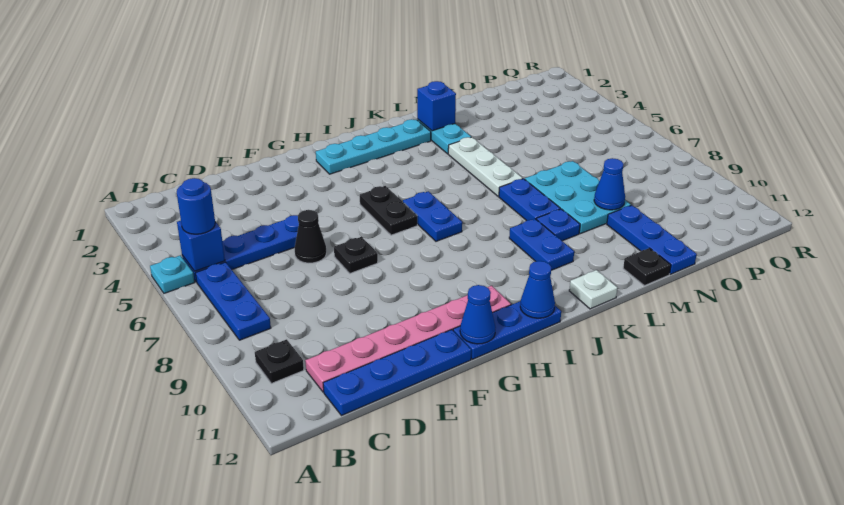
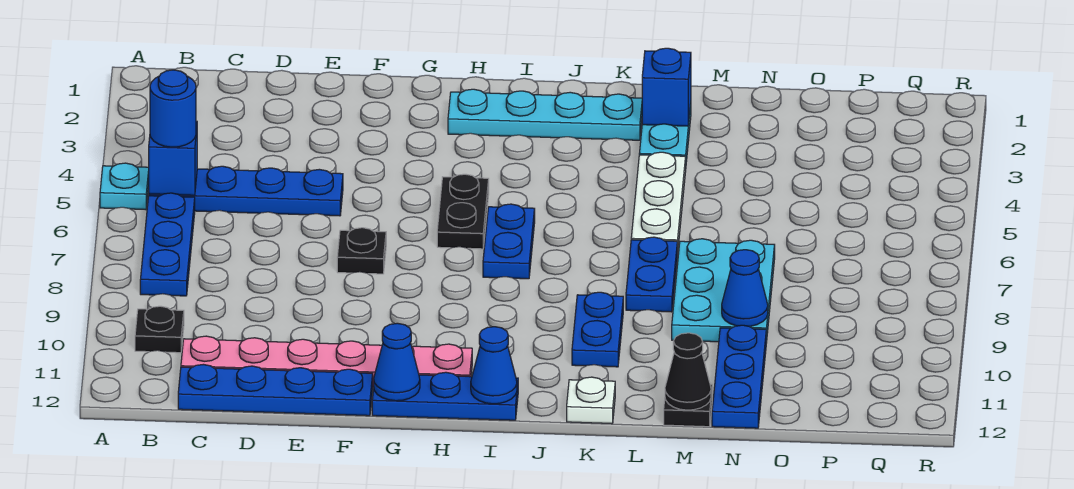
black 1x1 cone [295,210,326,263] -> black 1x1 cone moved to [665,333,711,410]
blue 1x1 plate [536,209,580,241] -> none

